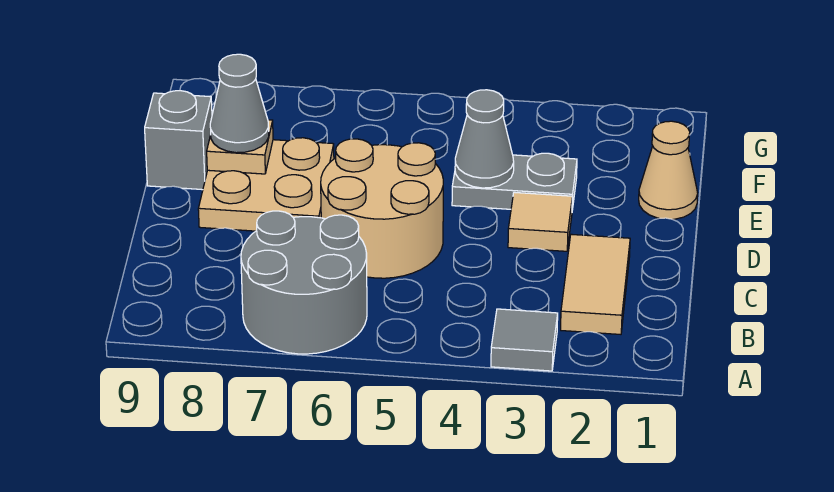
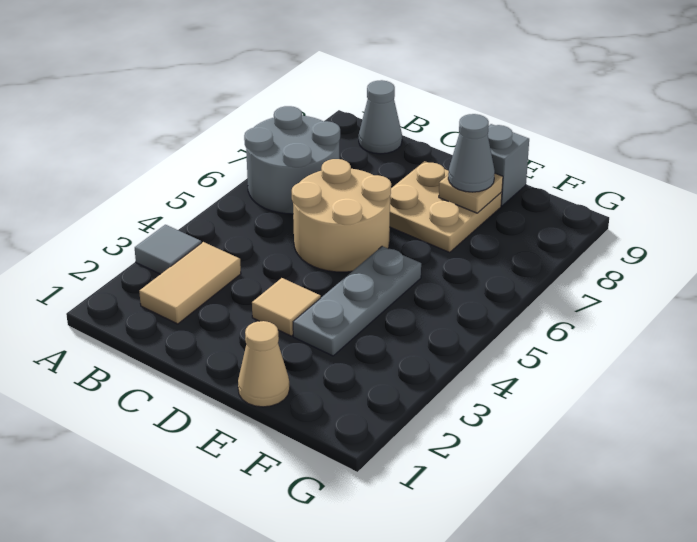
tan 1x2 tile [561,234,630,334] -> tan 1x2 tile turned to [139,242,241,324]
grey 1x2 plate [452,153,577,210] -> grey 1x3 plate [293,246,421,356]
grey 1x1 cone [455,90,514,188] -> grey 1x1 cone moved to [359,80,402,154]

